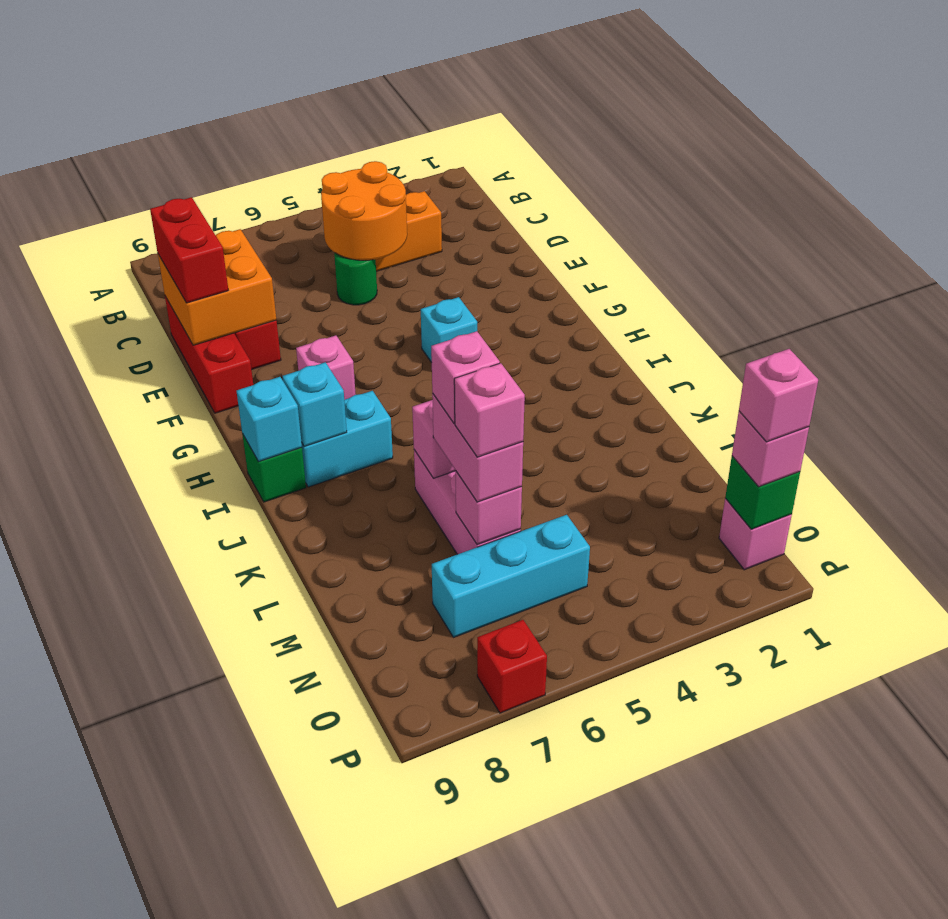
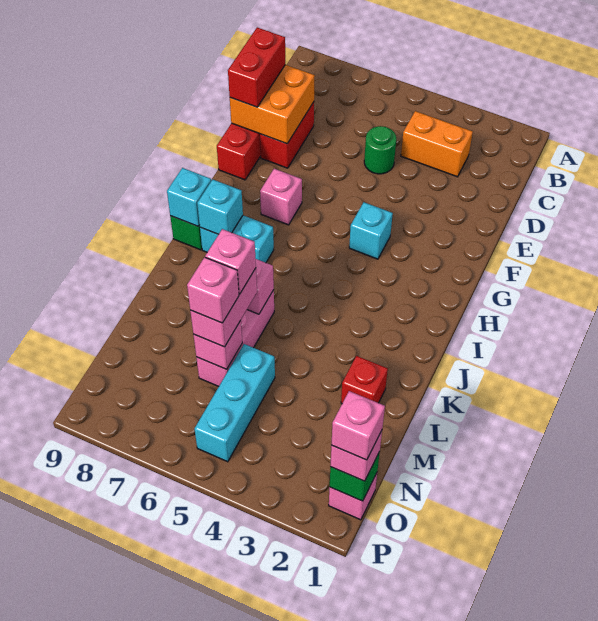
orange 2x2 round brick [321,161,407,260] -> none
cyan 1x3 brick [432,515,590,638] -> cyan 1x3 brick turned to [195,344,275,462]
red 1x1 brick [477,620,547,713] -> red 1x1 brick moved to [341,356,388,404]

